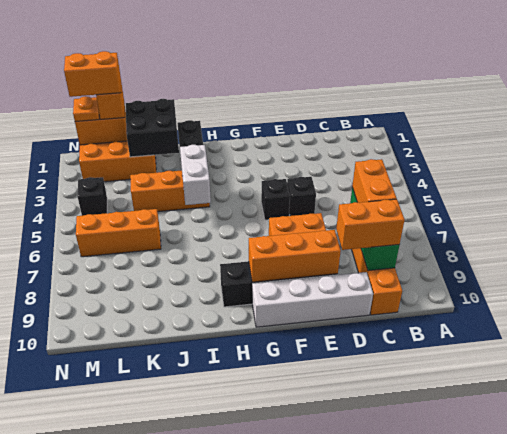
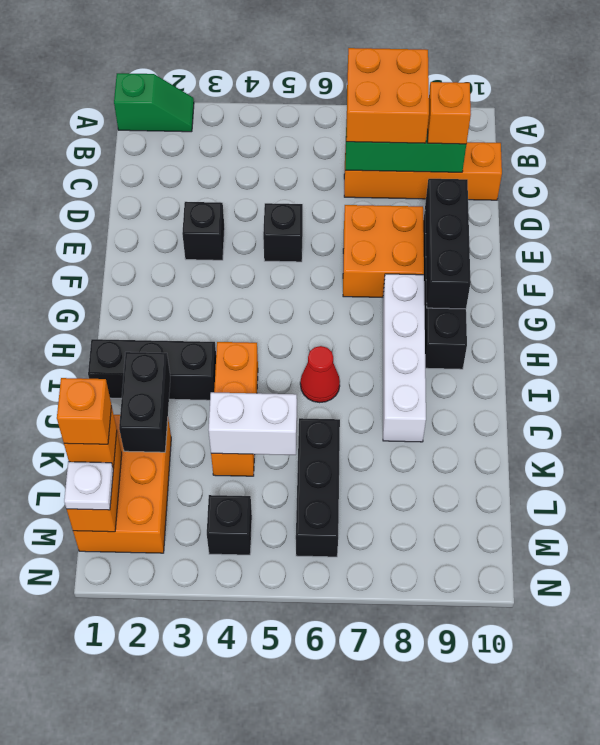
none -> green 1x2 slope [114,73,194,132]
orange 1x2 brick [352,159,397,203] -> orange 2x2 brick [346,48,429,143]
orange 1x2 brick [336,199,405,250] -> orange 1x1 brick [428,82,471,144]
white 1x4 brick [252,272,373,327] -> white 1x4 brick moved to [383,274,426,442]
orange 1x3 brick [249,230,341,282] -> black 1x3 brick [425,179,471,309]
black 1x1 brick [261,179,290,220] -> black 1x1 brick moved to [182,202,225,260]
white 1x2 brick [180,145,211,205] -> white 1x2 brick moved to [209,392,297,455]
none -> red 1x1 cone [300,346,340,403]
black 2x2 brick [126,99,179,157] -> black 1x2 brick [119,352,170,452]
orange 1x3 brick [76,209,161,257] -> black 1x3 brick [296,418,340,557]
orange 1x2 brick [64,51,121,97] -> orange 1x1 brick [57,378,111,444]
orange 1x1 plate [73,96,99,122] -> white 1x1 plate [64,462,113,510]

